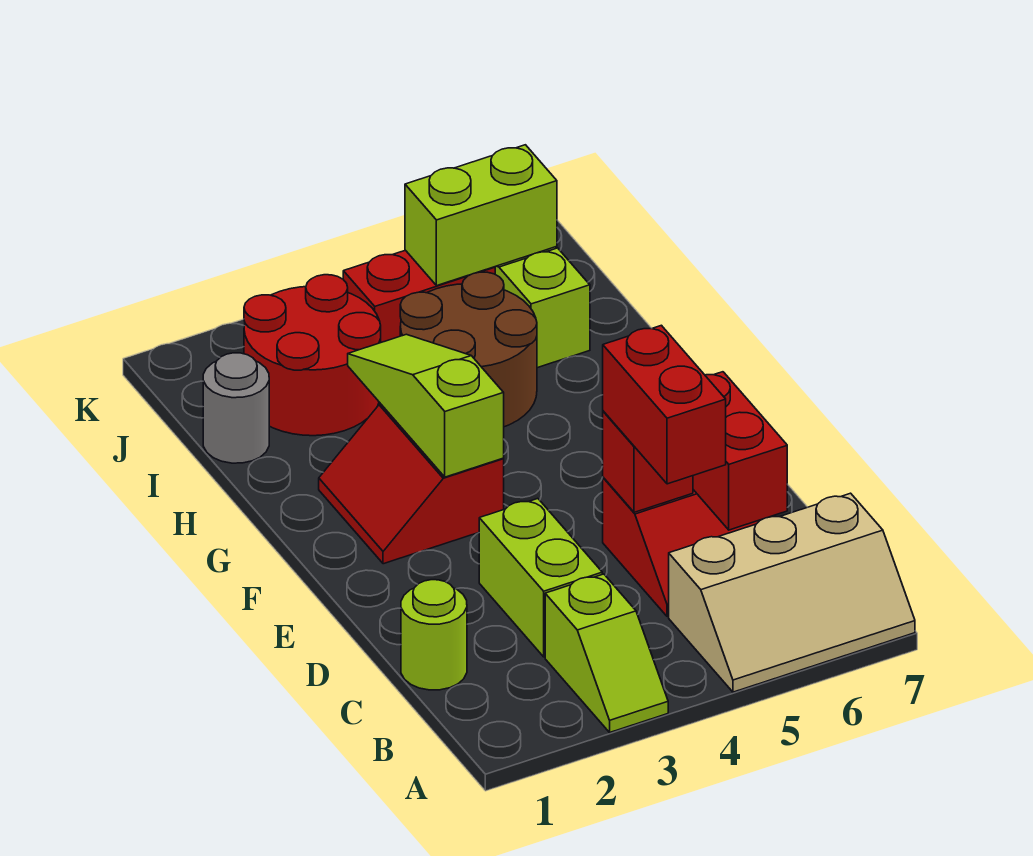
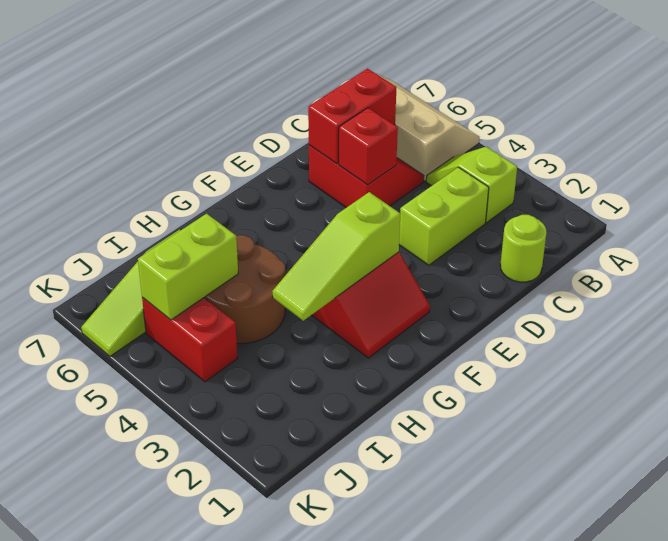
lime 1x2 slope [545,574,668,732] -> lime 1x2 slope turned to [426,147,517,222]
red 1x2 brick [603,325,726,484] -> none
grey 1x1 round brick [203,353,269,463] -> none
red 2x2 round brick [244,275,381,436] -> none
lime 1x2 brick [405,145,557,286] -> lime 1x2 brick turned to [138,214,238,320]

